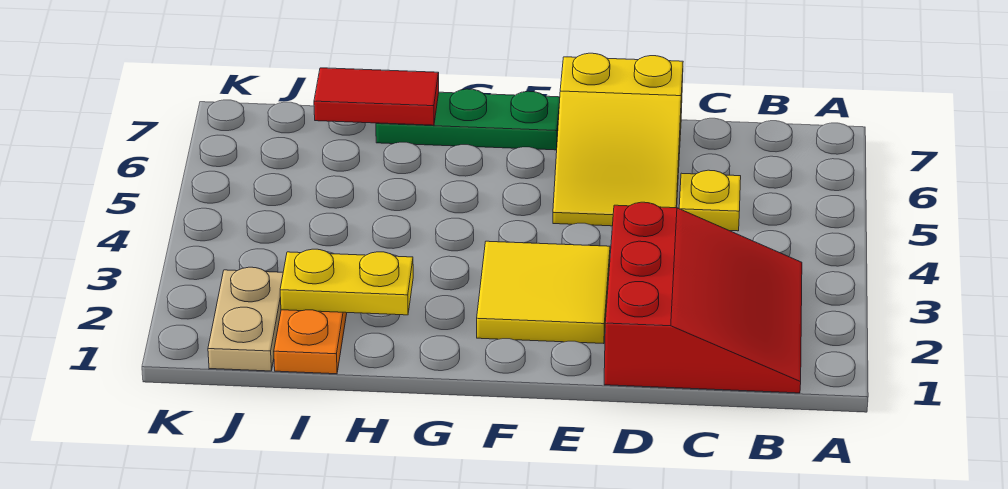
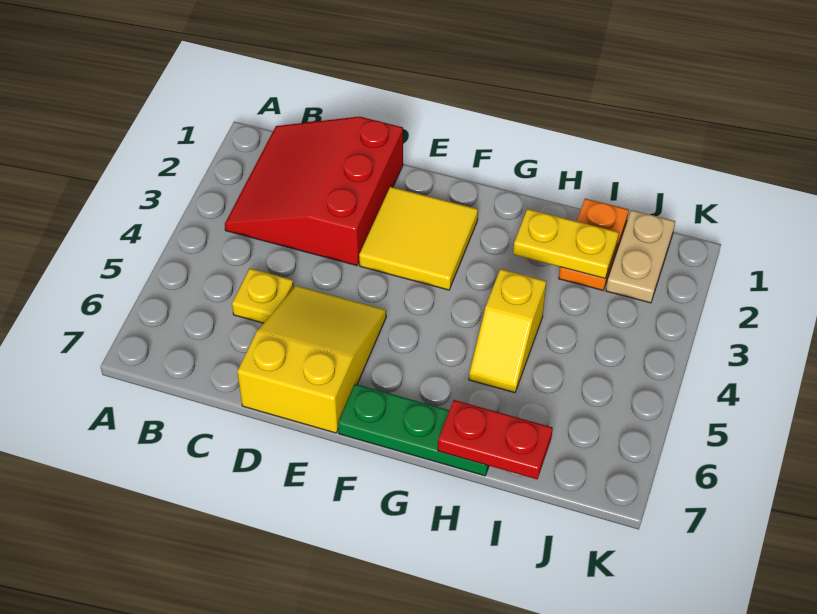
none -> yellow 1x2 slope [469,269,546,393]
red 1x2 tile [314,68,439,125] -> red 1x2 plate [438,400,553,479]

